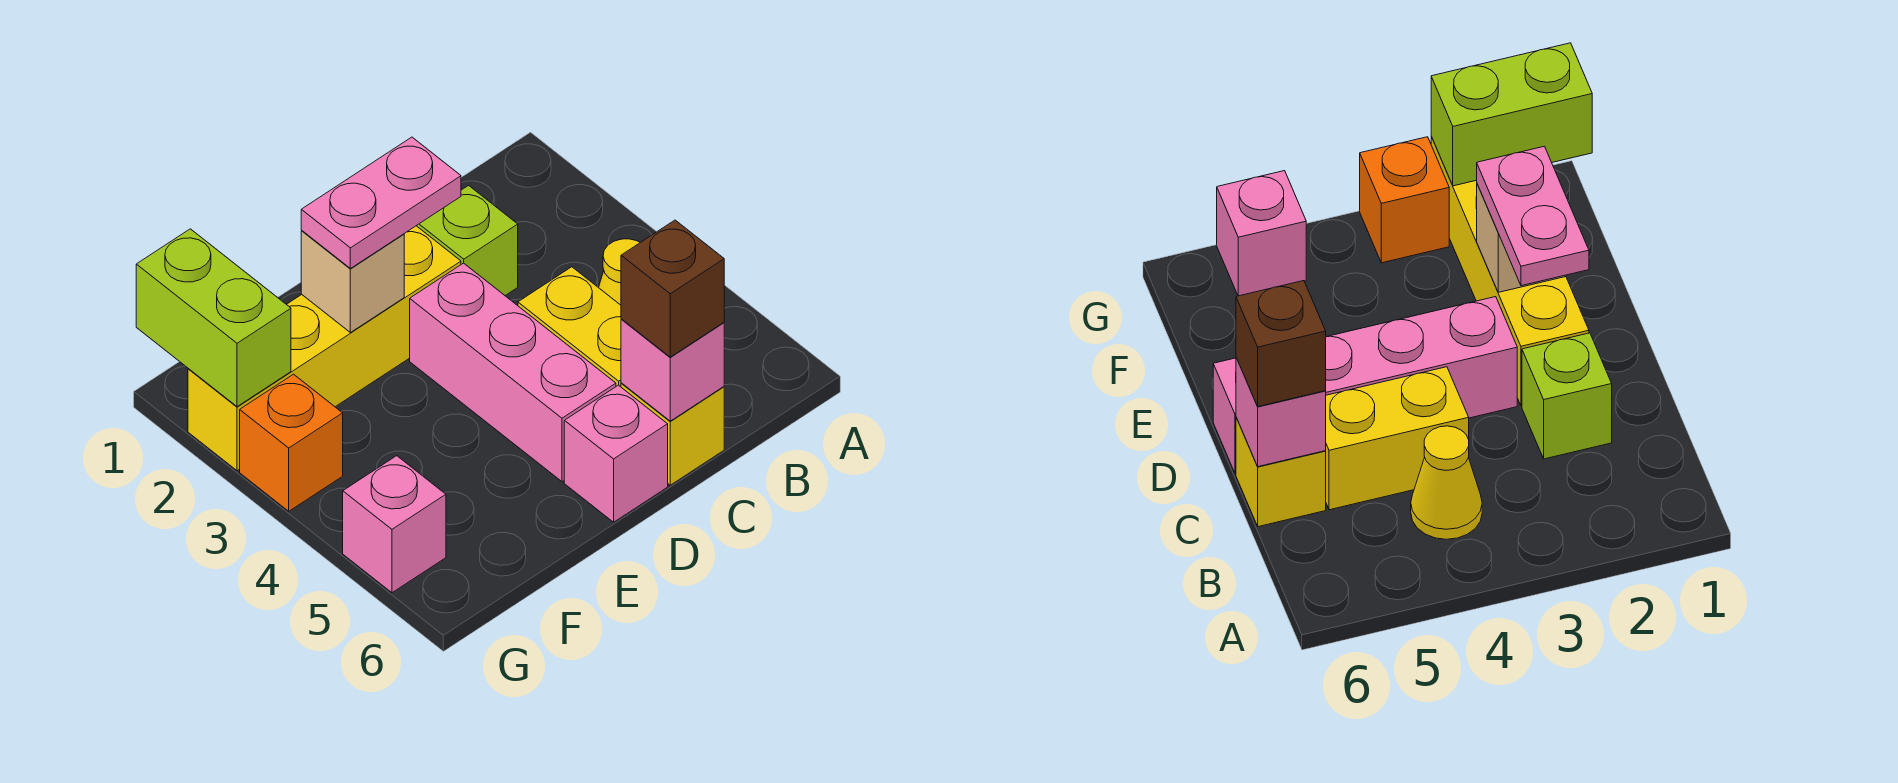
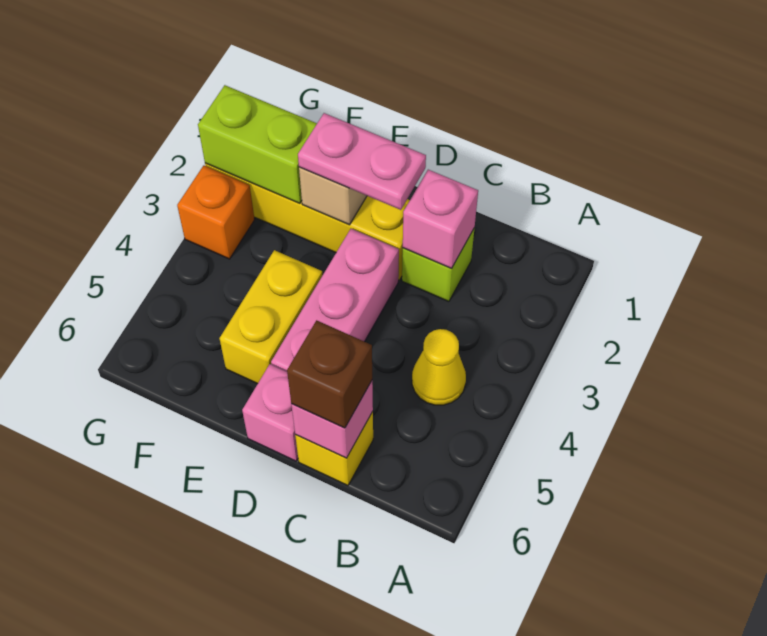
yellow 1x2 brick [518,267,621,387] -> yellow 1x2 brick moved to [220,250,323,384]
lime 1x2 brick [136,229,291,407] -> lime 1x2 brick turned to [198,85,317,203]
pink 1x1 brick [343,456,446,593] -> pink 1x1 brick moved to [403,170,478,269]

